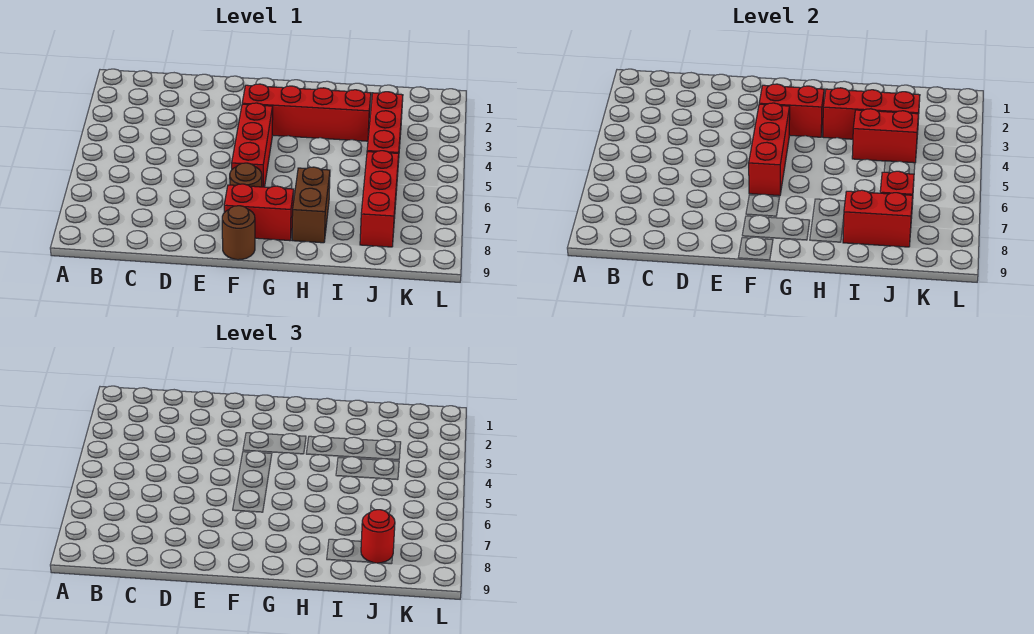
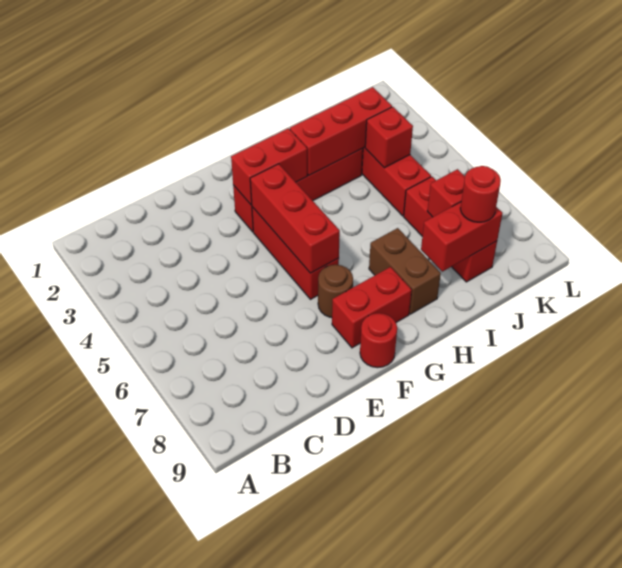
brown 1x1 round brick [222,206,255,260] -> red 1x1 round brick [360,313,397,368]
red 1x2 brick [852,109,918,163] -> red 1x1 brick [365,107,413,168]

